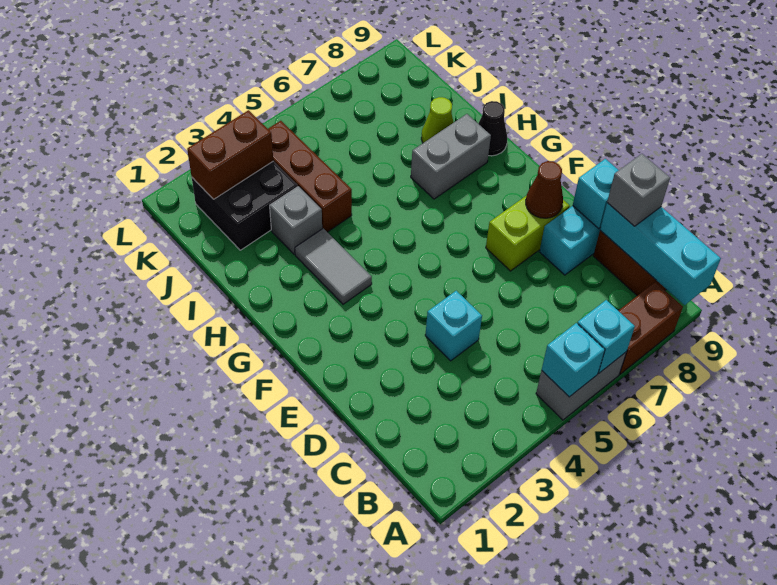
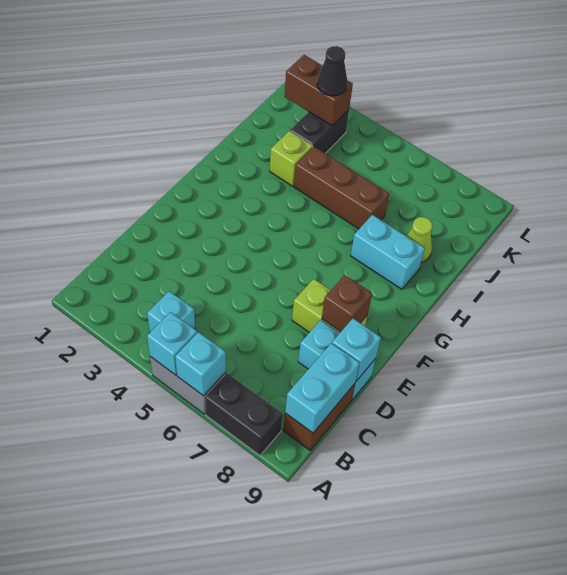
brown 1x2 brick [618,282,683,374] -> black 1x2 brick [205,373,283,456]
cyan 1x3 brick [600,203,721,305] -> cyan 1x2 brick [285,343,360,433]
grey 1x1 brick [607,154,670,226] -> none
cyan 1x1 brick [425,291,482,361] -> cyan 1x1 brick moved to [147,291,195,332]
brown 1x1 cone [526,161,563,218] -> brown 1x1 brick [322,275,372,332]
grey 1x2 tile [295,228,372,304] -> none
grey 1x2 brick [411,114,491,199] -> cyan 1x2 brick [351,215,425,289]
black 1x1 cone [478,101,507,156] -> black 1x1 cone moved to [317,46,348,96]
grey 1x1 brick [270,186,322,254] -> lime 1x1 brick [270,131,313,186]
brown 1x3 brick [268,121,352,232] -> brown 1x3 brick turned to [294,147,389,229]
black 2x2 brick [192,161,297,250] -> black 1x2 brick [290,110,349,153]

